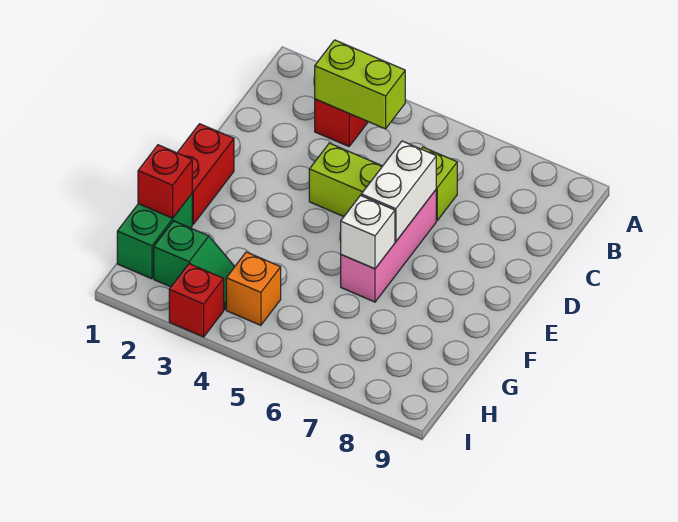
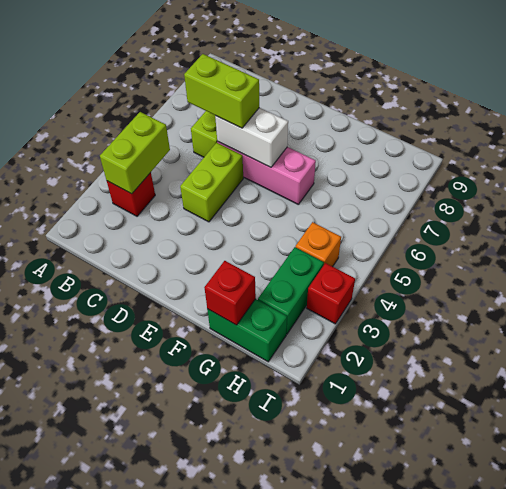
none -> lime 1x2 brick [184,54,259,128]
red 1x2 brick [177,124,234,224] -> none
white 1x1 brick [341,195,395,269] -> none
green 1x2 slope [154,221,235,310] -> green 1x2 brick [258,247,324,334]

